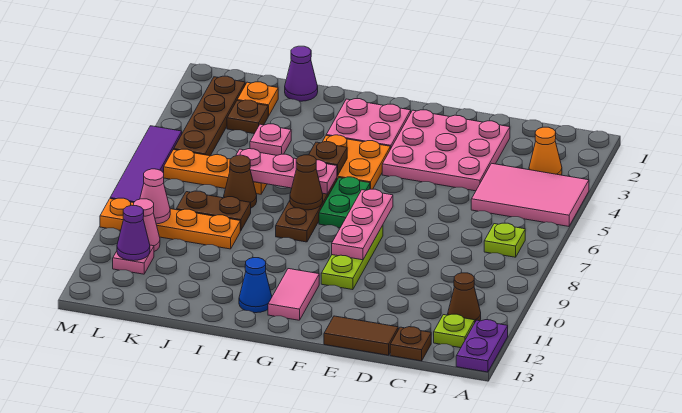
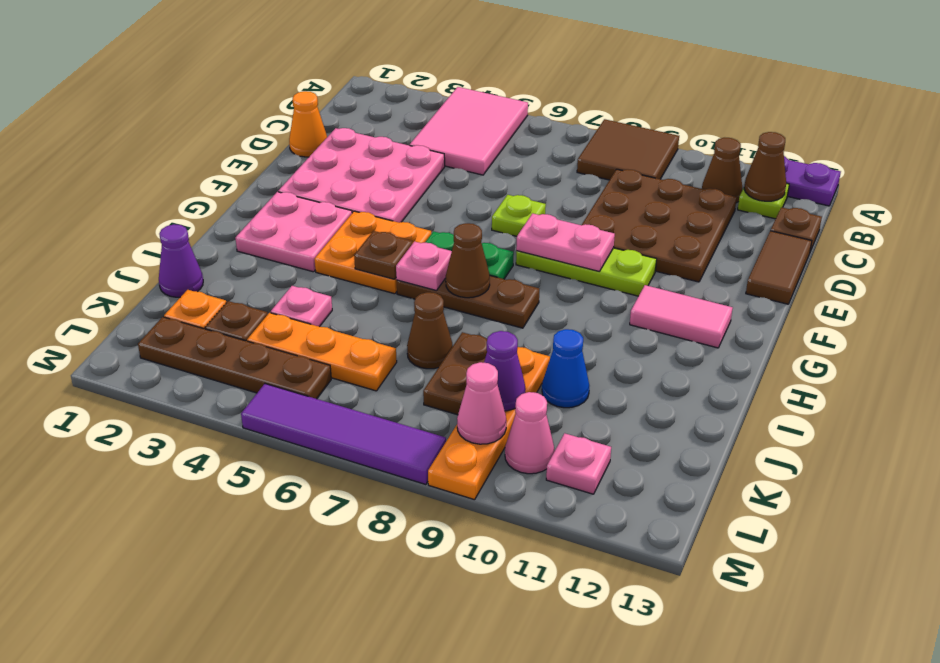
none -> brown 2x2 tile [577,119,679,180]
orange 1x1 cone [529,127,562,175] -> orange 1x1 cone moved to [289,91,327,157]
lime 1x1 plate [484,223,525,257] -> lime 1x1 plate moved to [492,195,546,236]
none -> brown 1x1 cone [744,132,786,201]
none -> brown 3x3 plate [582,169,737,282]
pink 1x3 plate [332,189,393,260] -> pink 1x2 plate [516,213,615,272]
pink 1x3 plate [236,149,337,194] -> pink 1x1 plate [396,241,452,291]
blue 1x1 cone [239,258,272,313] -> blue 1x1 cone moved to [542,329,589,408]
orange 1x3 plate [164,149,267,194] -> orange 1x3 plate turned to [247,313,397,391]
purple 1x1 cone [117,205,150,261] -> purple 1x1 cone moved to [484,331,526,411]

